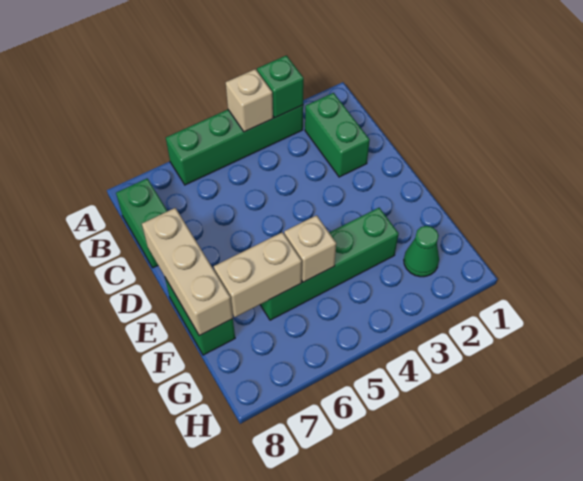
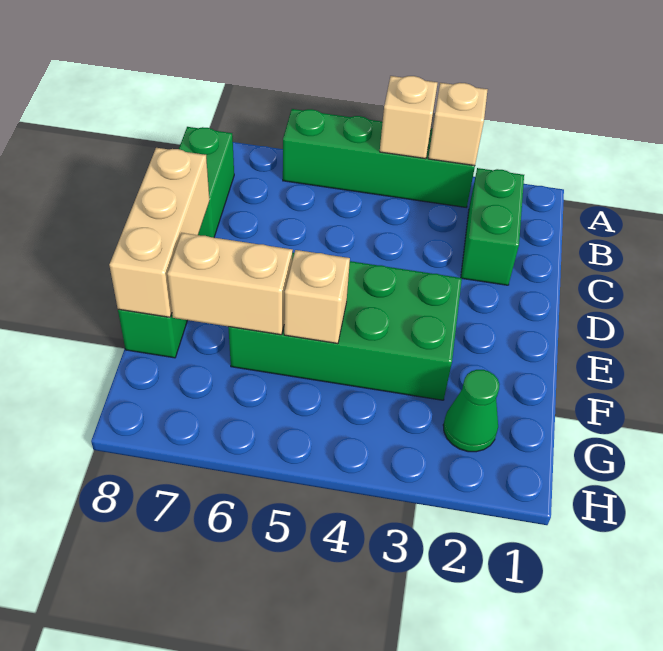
green 1x1 brick [257,55,304,118] -> tan 1x1 brick [428,83,488,166]
green 1x4 brick [260,208,399,320] -> green 2x4 brick [228,253,462,400]

